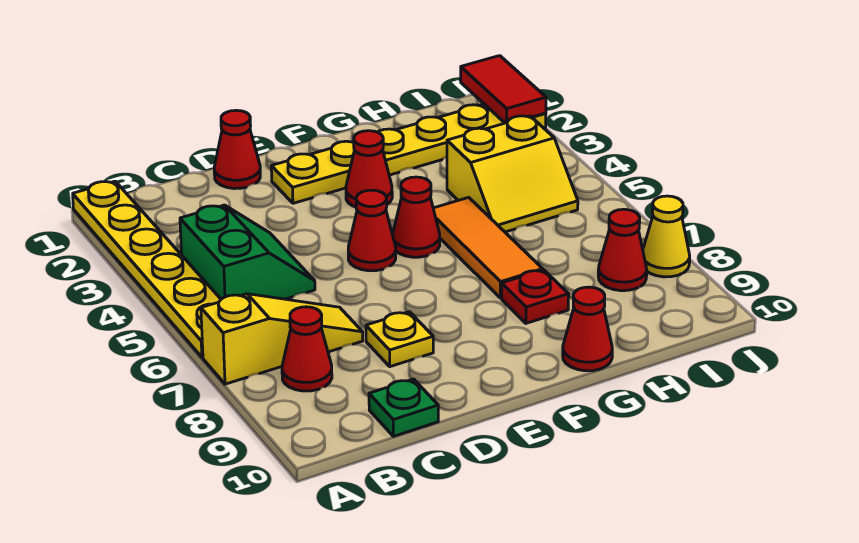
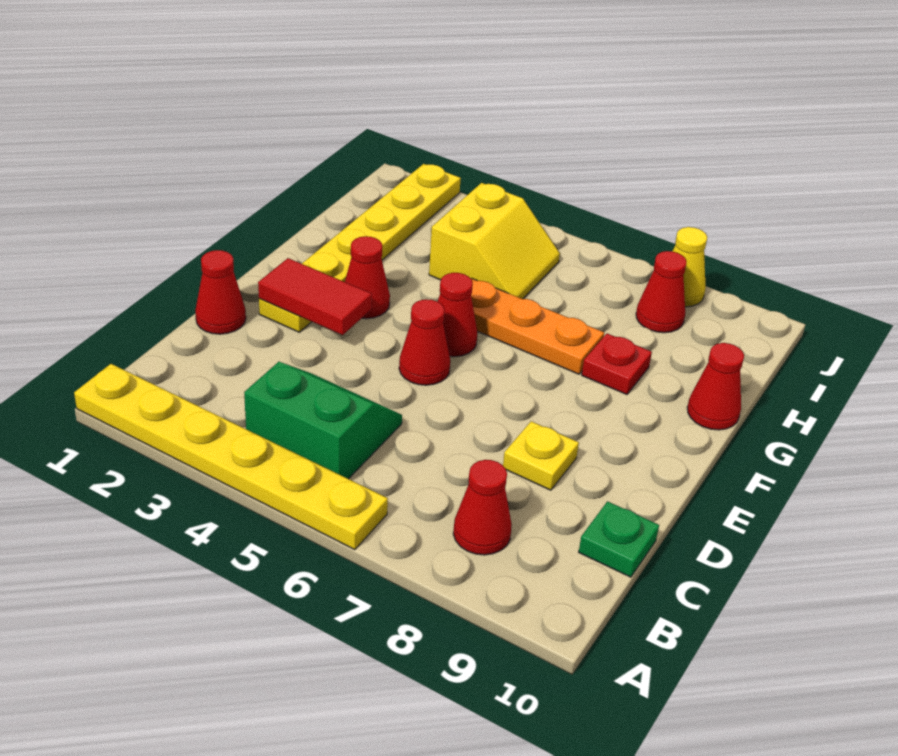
yellow 1x3 slope [201,294,363,384] -> none
orange 1x3 tile [433,197,543,298] -> orange 1x3 plate [471,278,604,374]
red 1x2 tile [461,56,546,123] -> red 1x2 tile moved to [258,258,372,335]

